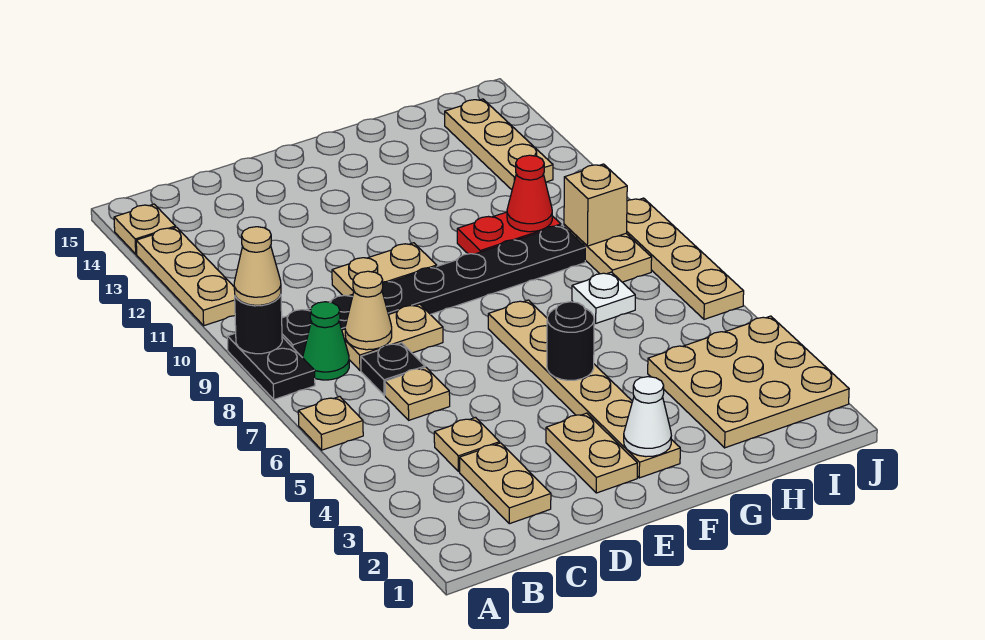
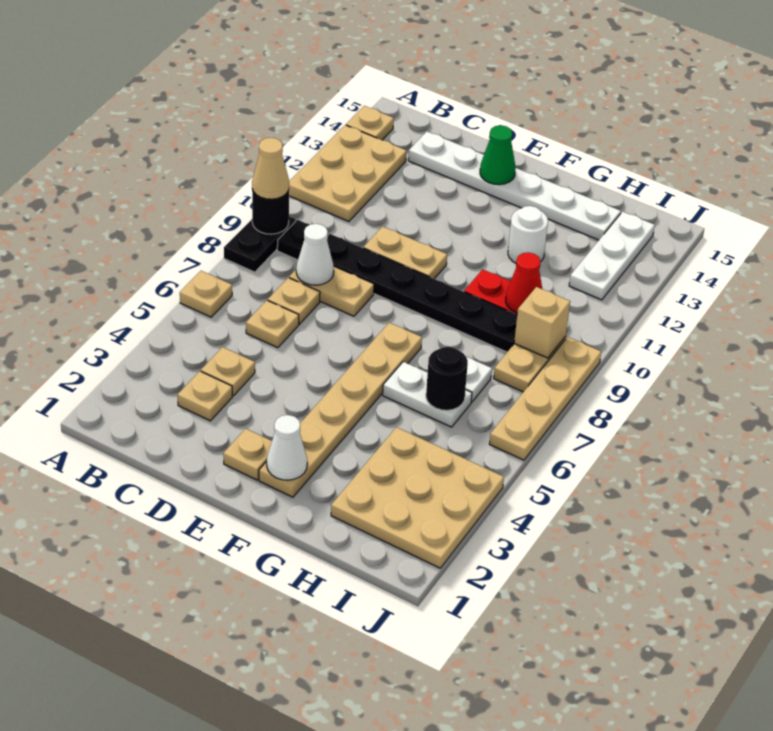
tan 1x3 plate [136,227,235,326] -> tan 2x3 plate [289,125,406,222]
green 1x1 cone [302,302,349,380] -> green 1x1 cone moved to [480,125,516,185]
tan 1x2 plate [459,443,551,524] -> tan 1x1 plate [178,371,232,421]
black 1x1 plate [361,343,425,395] -> tan 1x1 plate [268,278,320,324]
tan 1x1 cone [345,271,392,350] -> white 1x1 cone [296,224,334,285]
none -> white 1x6 plate [408,132,621,240]
tan 1x2 plate [546,413,637,493] -> tan 1x1 plate [223,429,272,480]
black 1x1 round brick [547,302,594,380] -> black 1x1 round brick moved to [426,347,468,410]
none -> white 1x2 plate [383,362,472,427]
none -> white 1x1 round brick [508,206,548,263]
tan 1x3 plate [445,99,553,190] -> white 1x3 plate [569,212,655,300]

